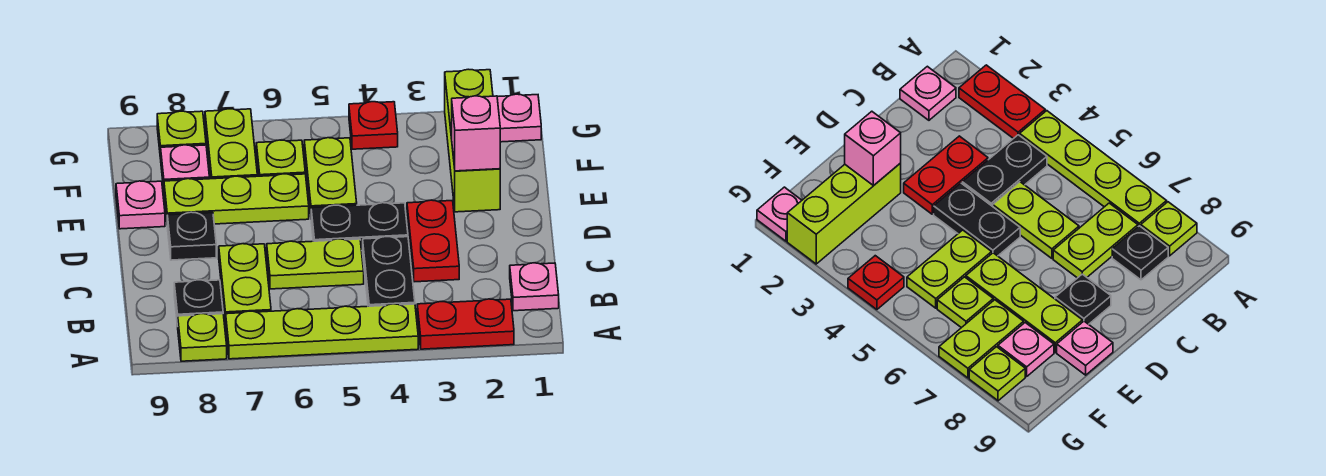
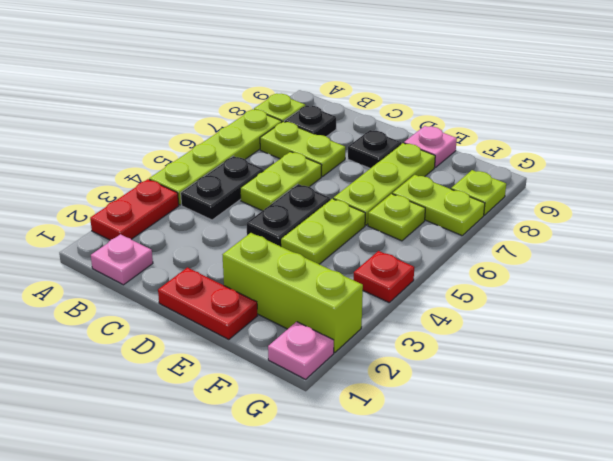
black 1x2 plate [363,237,415,306] -> black 1x2 plate turned to [181,156,264,220]
red 1x2 plate [407,200,459,282] -> red 1x2 plate moved to [158,268,258,340]
pink 1x1 brick [452,96,500,171] -> none
lime 1x2 plate [304,138,357,214] -> lime 1x2 plate turned to [281,199,365,264]
pink 1x1 plate [161,145,209,189] -> none

